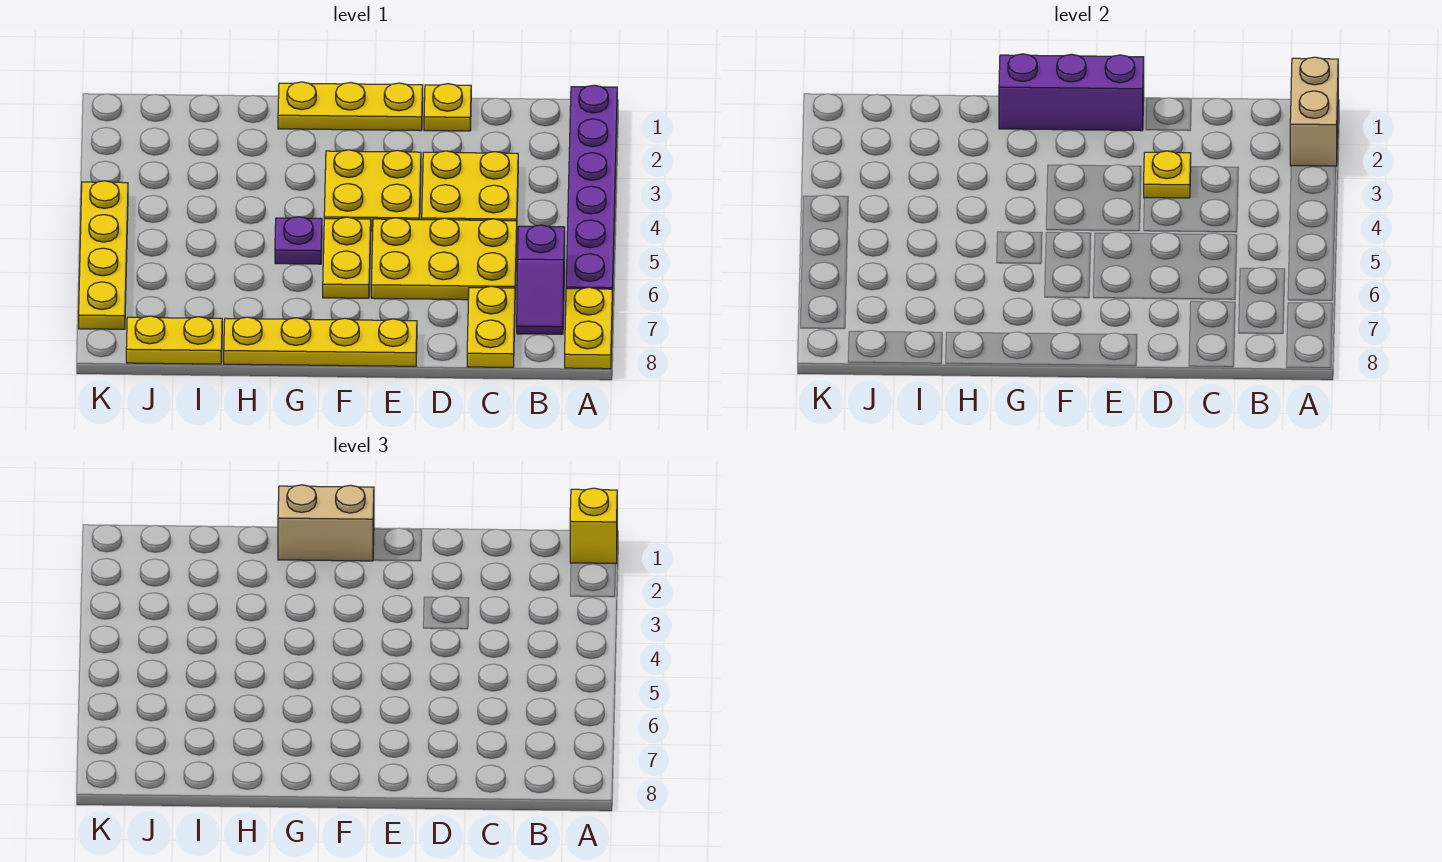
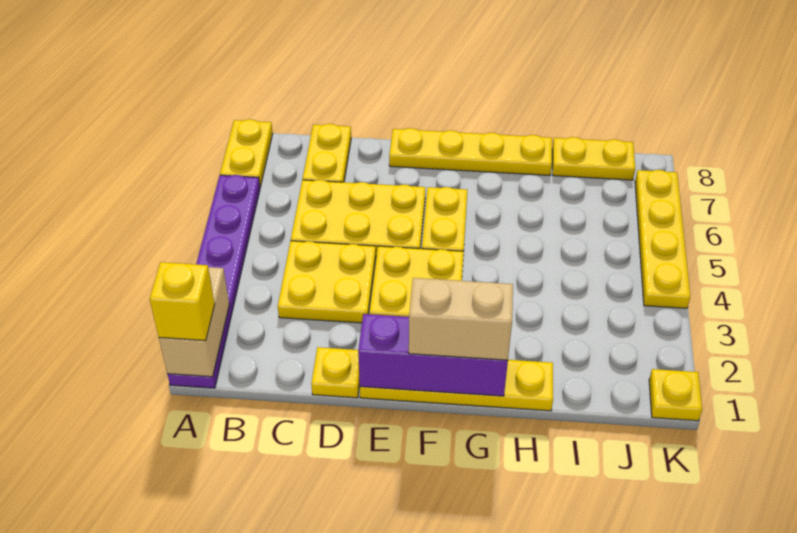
purple 1x2 slope [517,225,565,334] -> none
yellow 1x1 plate [1144,151,1191,198] -> yellow 1x1 plate moved to [649,369,702,421]
yellow 1x3 plate [278,82,423,131] -> yellow 1x4 plate [360,360,553,411]
purple 1x1 plate [275,217,322,264] -> none

